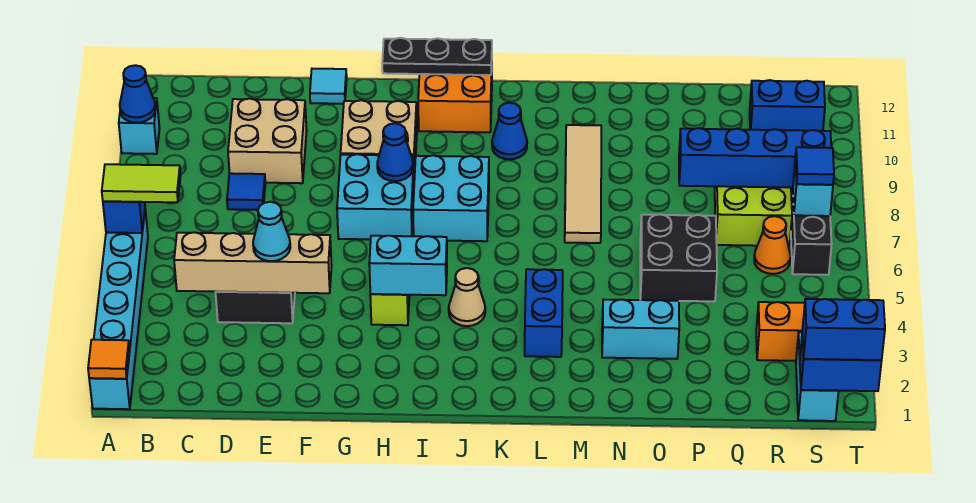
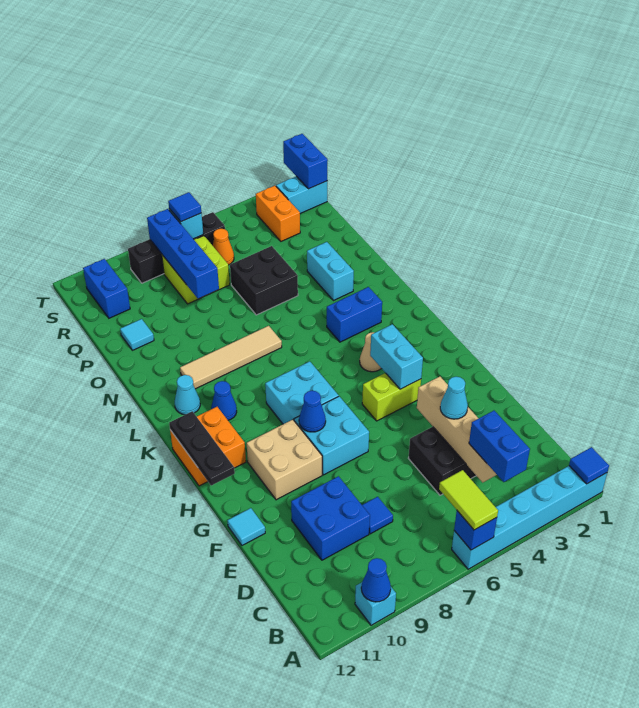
orange 1x1 tile [88,340,130,379] -> blue 1x1 tile [569,447,609,484]
tan 2x2 brick [228,99,307,183] -> blue 2x2 brick [291,476,370,560]
none -> cyan 1x1 cone [175,375,200,415]
none -> cyan 1x1 tile [120,319,154,350]
blue 1x2 brick [802,299,885,360] -> blue 1x2 brick moved to [469,411,530,482]

